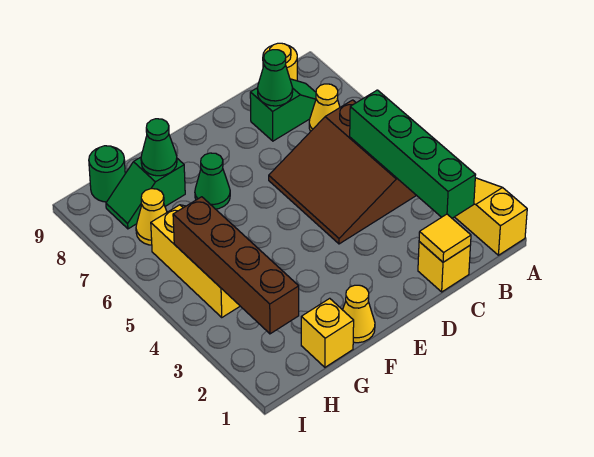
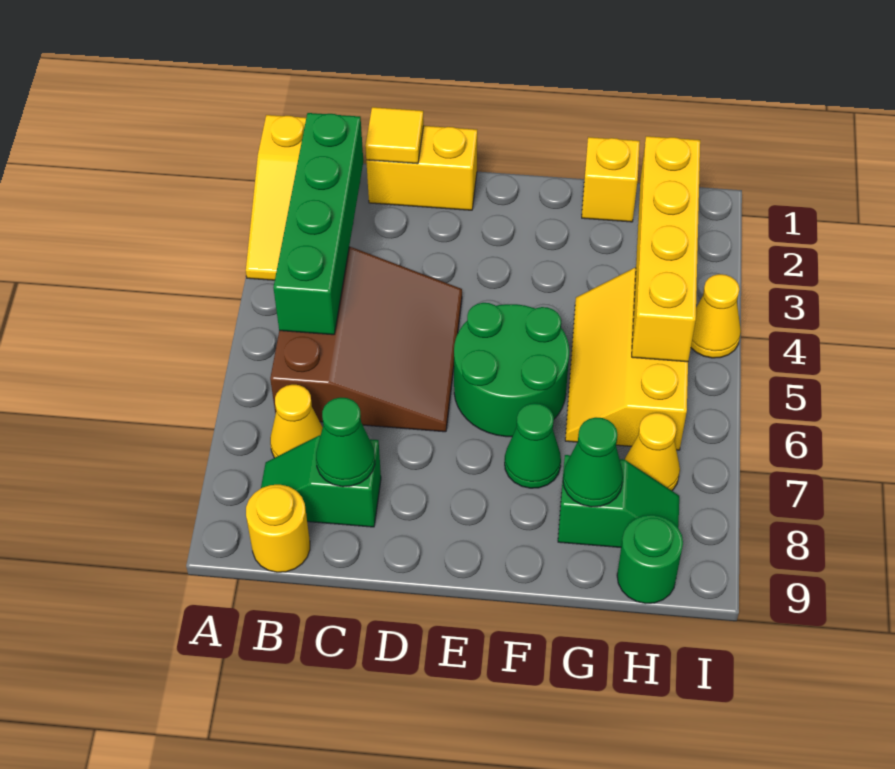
yellow 1x1 brick [418,242,470,292] -> yellow 1x2 brick [366,126,477,210]
none -> green 2x2 round brick [454,303,569,437]
yellow 1x1 cone [343,285,375,343] -> yellow 1x1 cone moved to [691,274,741,358]
brown 1x4 brick [173,197,299,334] -> yellow 1x4 brick [632,136,700,362]

